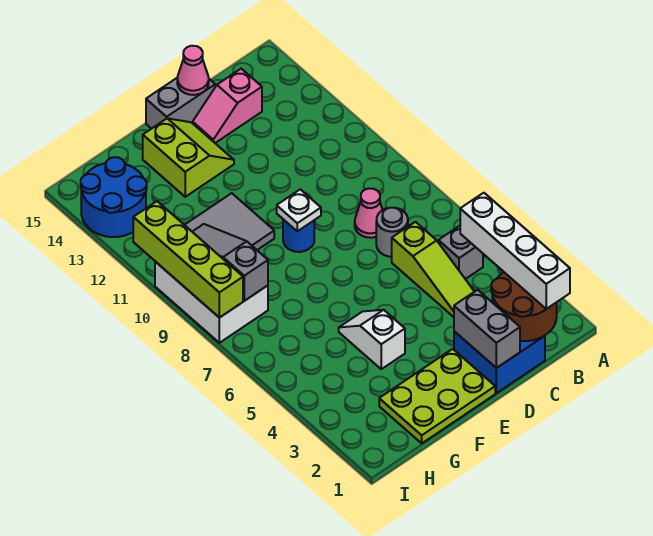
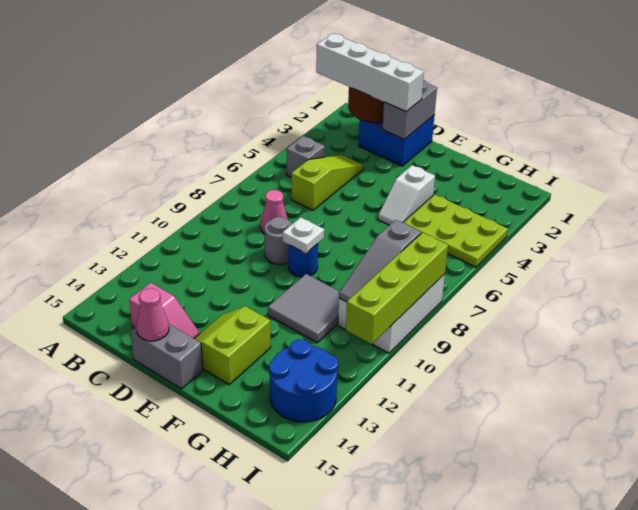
white 1x4 brick [460,193,570,309] -> white 1x4 brick turned to [316,34,424,112]
grey 1x1 round brick [376,208,408,257] -> grey 1x1 round brick moved to [264,217,292,264]
lime 2x3 plate [379,349,495,443] -> lime 2x3 plate moved to [403,194,508,267]

